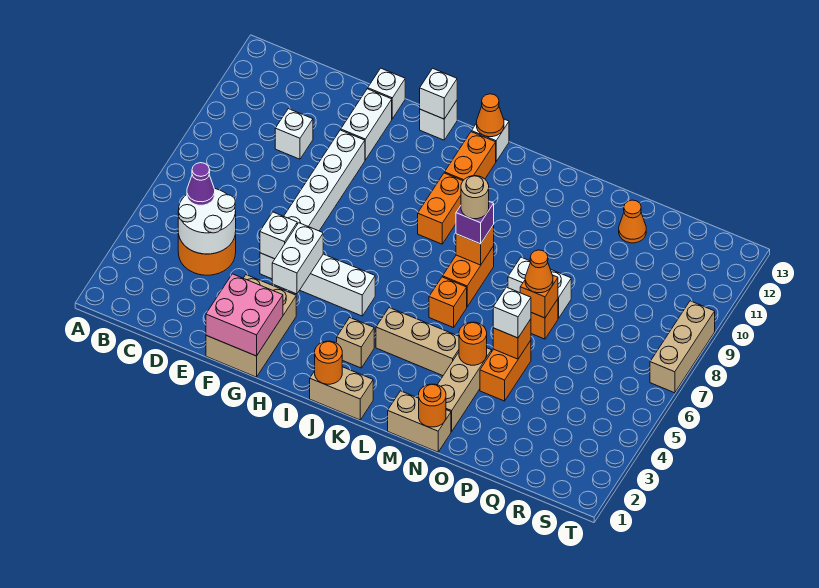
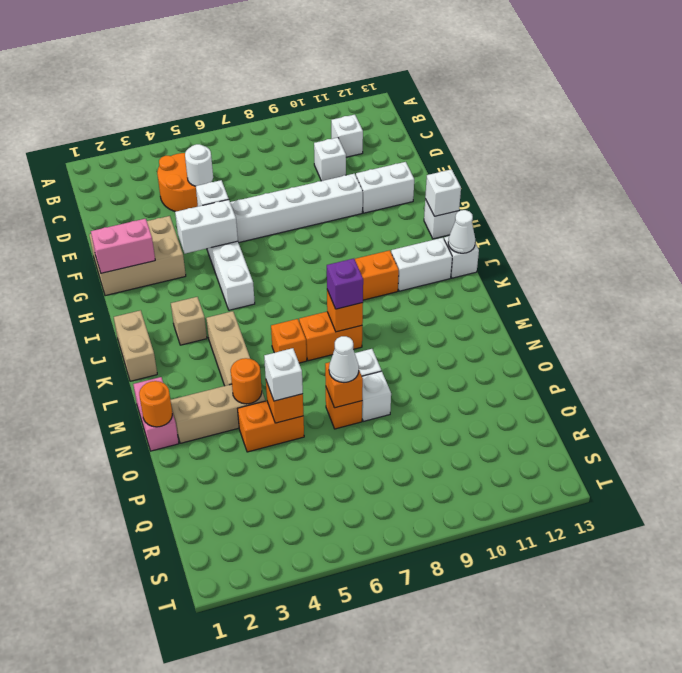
white 2x2 round brick [178,189,236,254] -> white 1x1 round brick [185,144,213,186]
purple 1x1 cone [187,163,215,205] -> none
pink 2x2 brick [206,274,283,356] -> pink 1x2 brick [91,219,155,273]
white 1x1 brick [368,68,405,119] -> white 1x1 brick moved to [331,115,363,157]
orange 1x1 round brick [315,341,342,384] -> none
orange 1x2 brick [445,132,496,181] -> white 1x2 brick [391,238,452,291]
orange 1x1 cone [477,94,504,137] -> white 1x1 cone [448,210,475,253]
tan 1x1 round brick [461,176,489,219] -> none
tan 1x2 brick [388,391,451,452] -> pink 1x2 brick [133,377,179,451]
orange 1x1 cone [525,250,553,293] -> white 1x1 cone [329,336,359,382]
orange 1x1 cone [619,200,646,243] -> none
tan 1x3 brick [650,301,715,393] -> none

